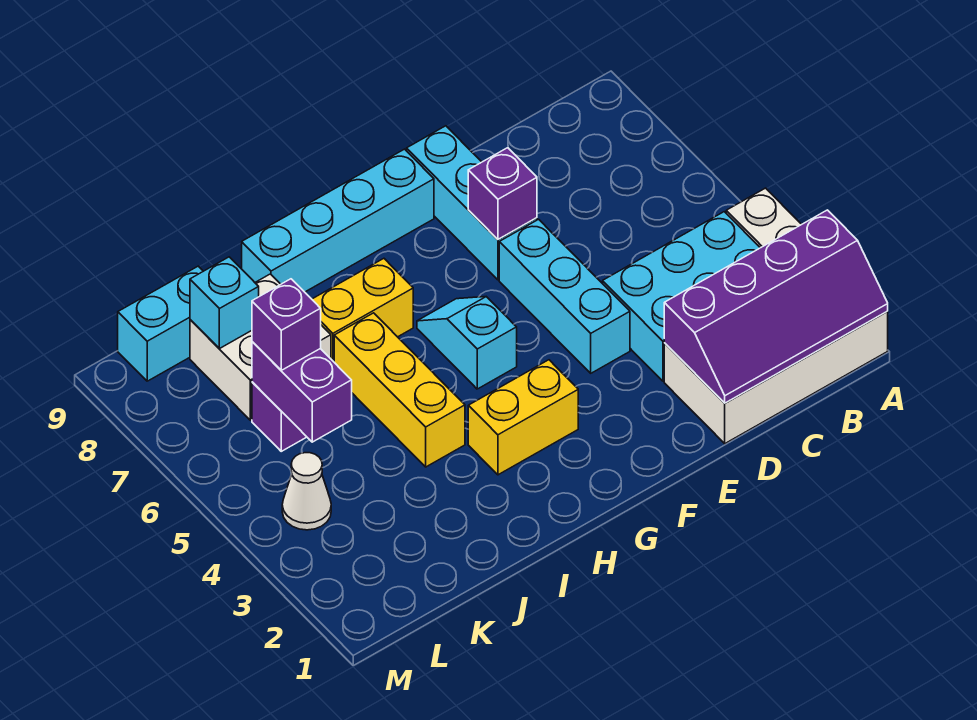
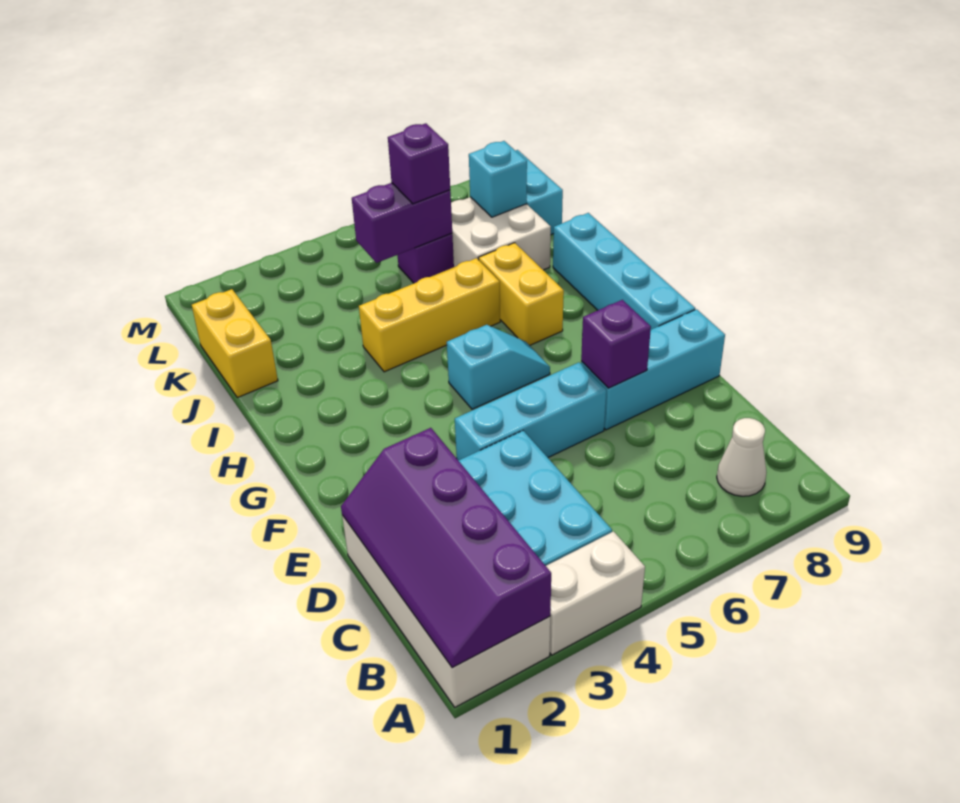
yellow 1x2 brick [468,360,578,475] -> yellow 1x2 brick moved to [192,289,278,398]
white 1x1 cone [282,453,331,530] -> white 1x1 cone moved to [717,418,766,496]

